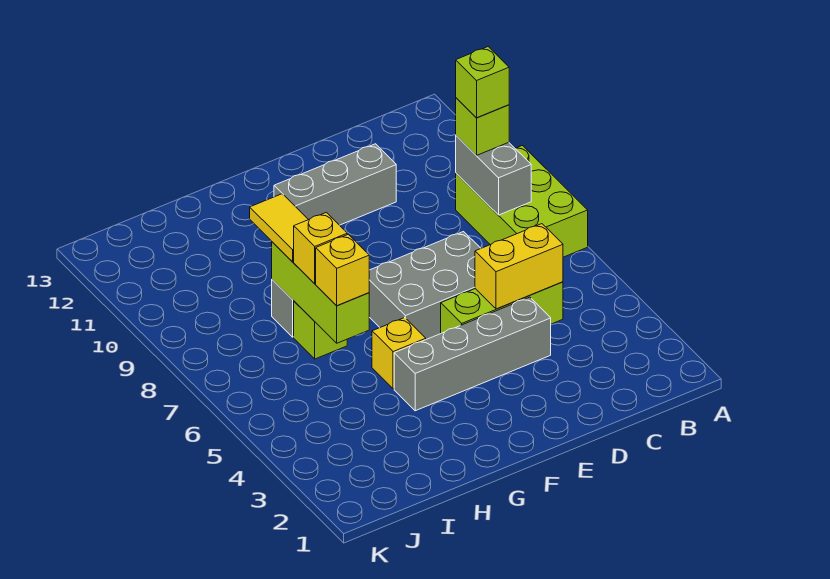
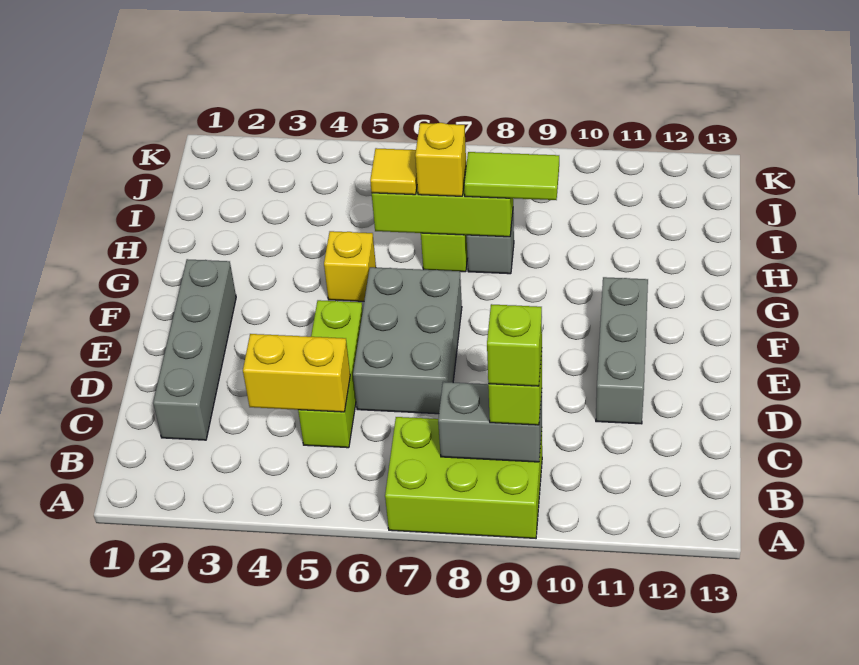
yellow 1x2 brick [475,224,563,309] -> yellow 1x2 brick turned to [243,334,350,412]
grey 1x4 brick [394,297,551,411] -> grey 1x4 brick moved to [153,259,236,440]
yellow 1x1 brick [316,234,369,306] -> yellow 1x1 tile [370,148,417,195]
yellow 1x2 tile [250,194,308,262] -> lime 1x2 tile [464,152,559,200]

